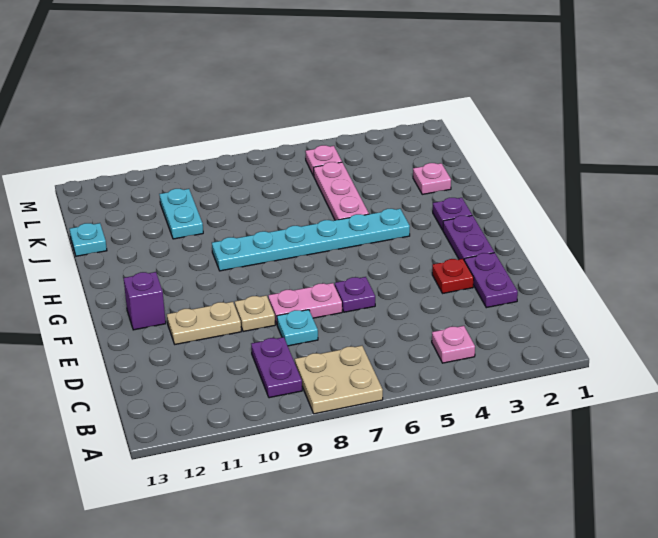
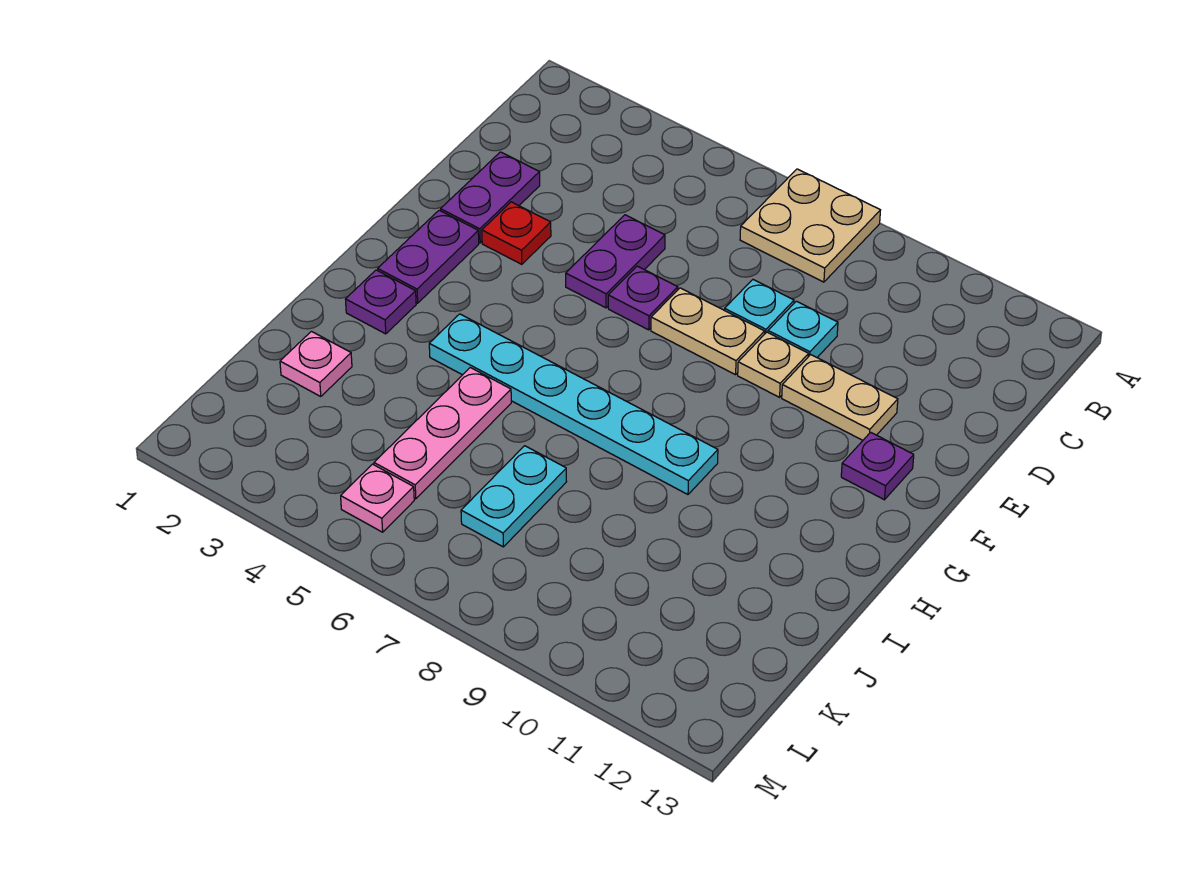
pink 1x1 plate [432,326,475,363] -> none
purple 1x2 plate [251,337,302,398] -> purple 1x2 plate moved to [566,215,665,308]
pink 1x2 plate [268,283,342,324] -> tan 1x2 plate [651,288,765,375]
purple 1x1 brick [124,272,166,330] -> purple 1x1 plate [841,432,914,500]
cyan 1x2 plate [159,189,203,239] -> cyan 1x2 plate moved to [461,446,567,547]
cyan 1x1 plate [70,223,107,256] -> cyan 1x1 plate moved to [768,301,838,357]

